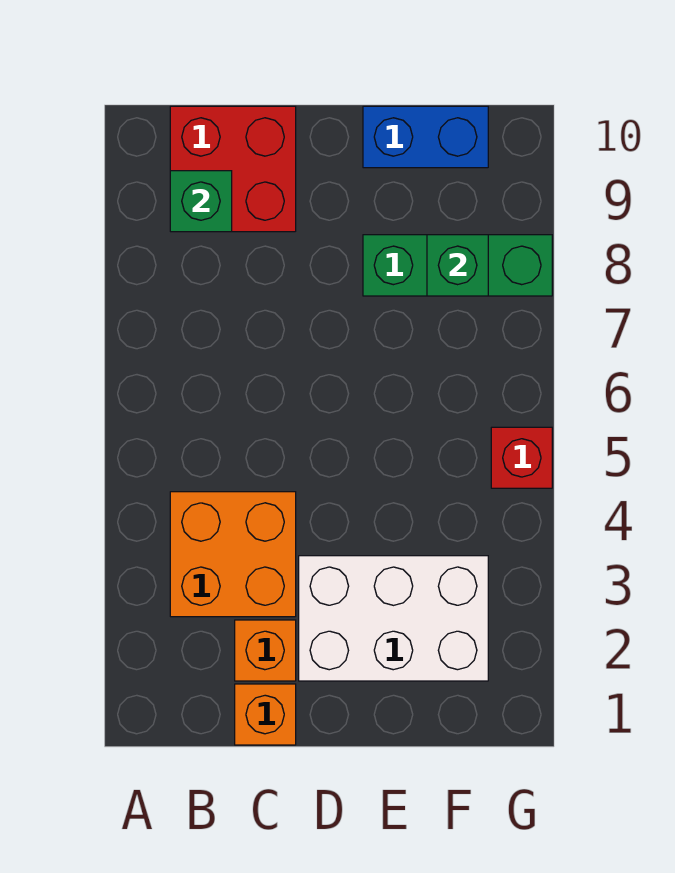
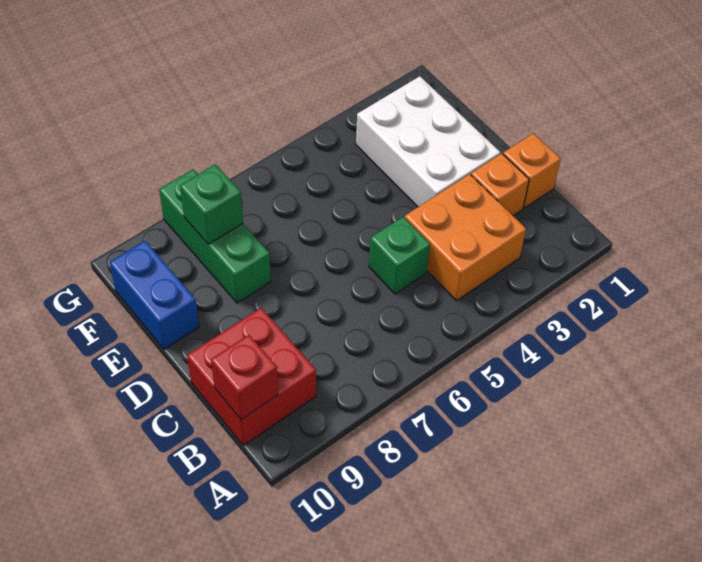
green 1x1 brick [170,171,232,232] -> green 1x1 brick moved to [369,217,430,294]
red 1x1 brick [491,427,552,488] -> red 1x1 brick moved to [211,335,278,419]

